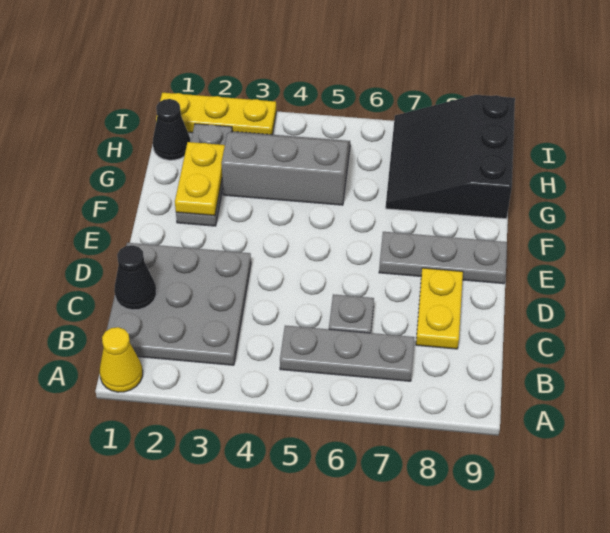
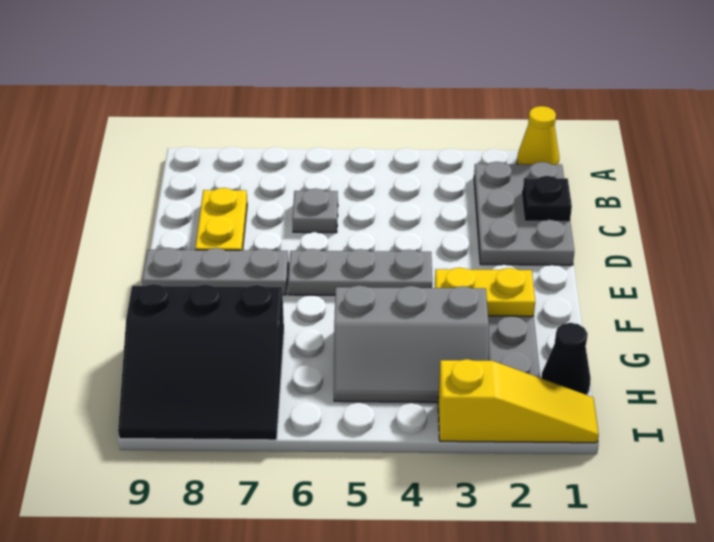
grey 3x3 plate [107,243,251,365] -> grey 2x3 plate [474,162,574,265]
grey 1x3 plate [280,326,415,381] -> grey 1x3 plate moved to [288,249,432,295]
black 1x1 cone [114,245,156,310] -> black 1x1 plate [523,176,572,220]
yellow 1x2 plate [175,142,225,216] -> yellow 1x2 plate turned to [435,268,535,316]
black 3x3 slope [386,95,515,219] -> black 3x3 slope turned to [118,284,284,440]
yellow 1x3 plate [156,93,276,135] -> yellow 1x3 slope [438,359,599,443]

